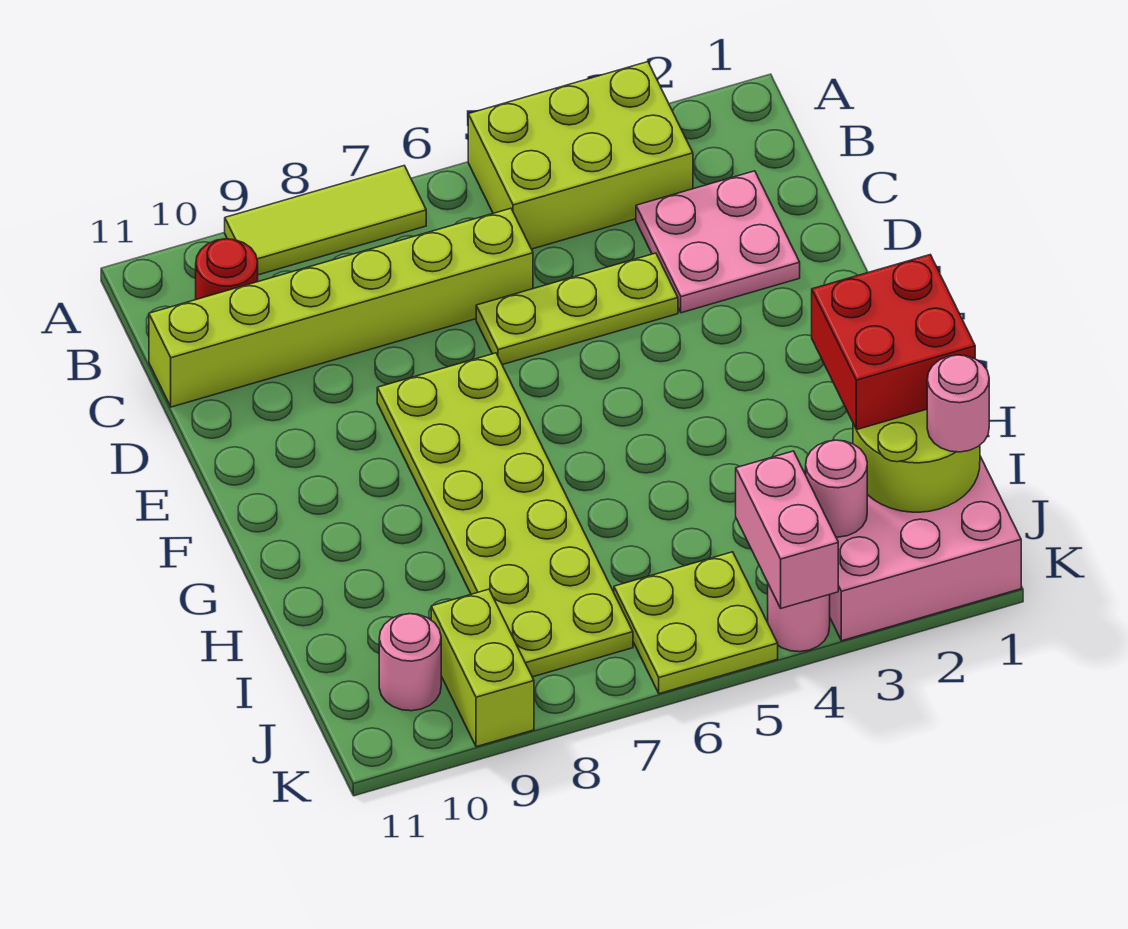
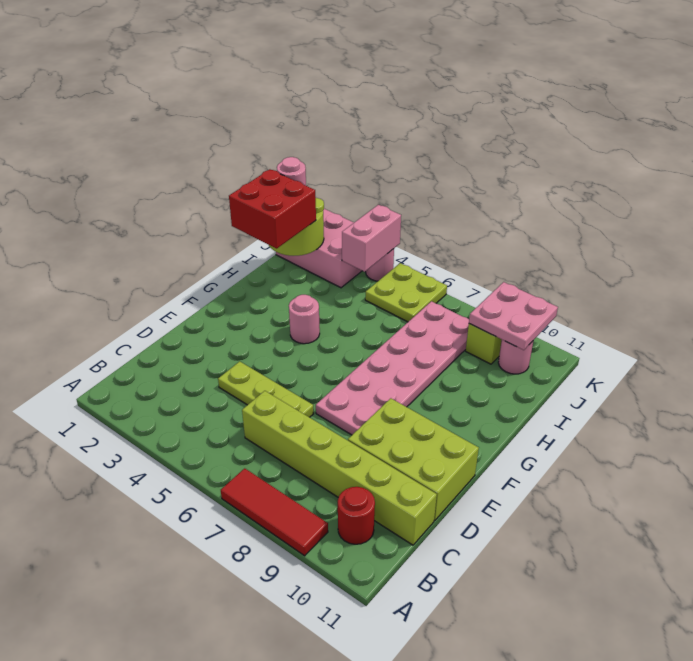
lime 2x3 brick [468,62,693,249] -> lime 2x3 brick moved to [348,398,479,520]
lime 1x3 tile [225,166,426,275] -> red 1x3 tile [221,468,328,556]
pink 2x2 plate [636,171,800,313] -> pink 2x2 plate moved to [469,282,558,350]
lime 2x6 plate [377,353,633,677] -> pink 2x6 plate [316,301,469,435]
pink 1x1 round brick [806,440,867,537] -> pink 1x1 round brick moved to [289,295,320,344]

